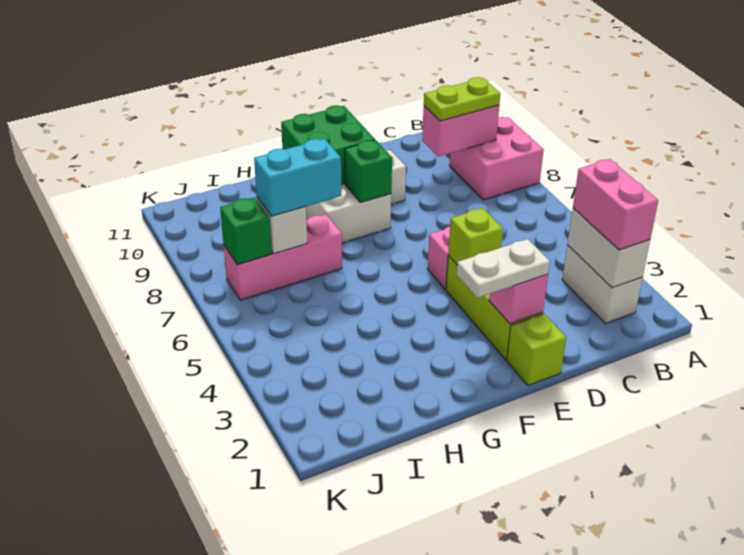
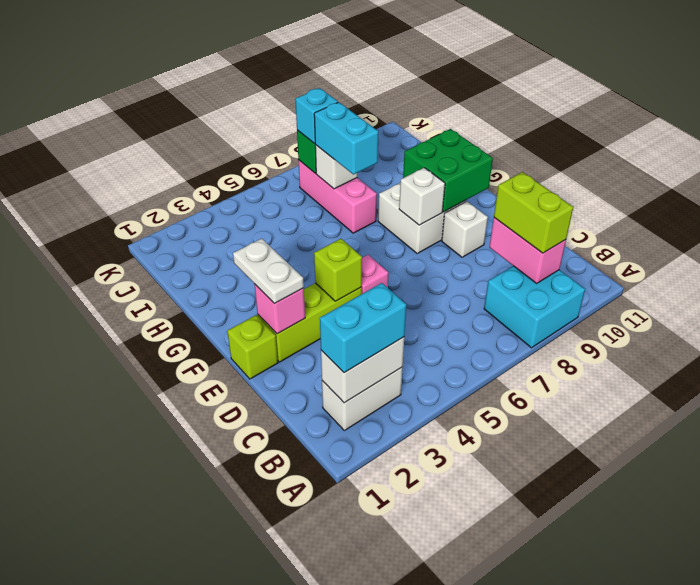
pink 2x2 brick [450,117,544,200] -> cyan 2x2 brick [484,266,585,348]
pink 1x2 brick [573,159,658,250] -> cyan 1x2 brick [320,283,406,373]
lime 1x2 plate [424,77,500,121] -> lime 1x2 brick [494,172,573,253]
green 1x1 brick [345,140,392,203] -> white 1x1 brick [399,168,445,225]
none -> cyan 1x1 brick [295,88,338,144]

